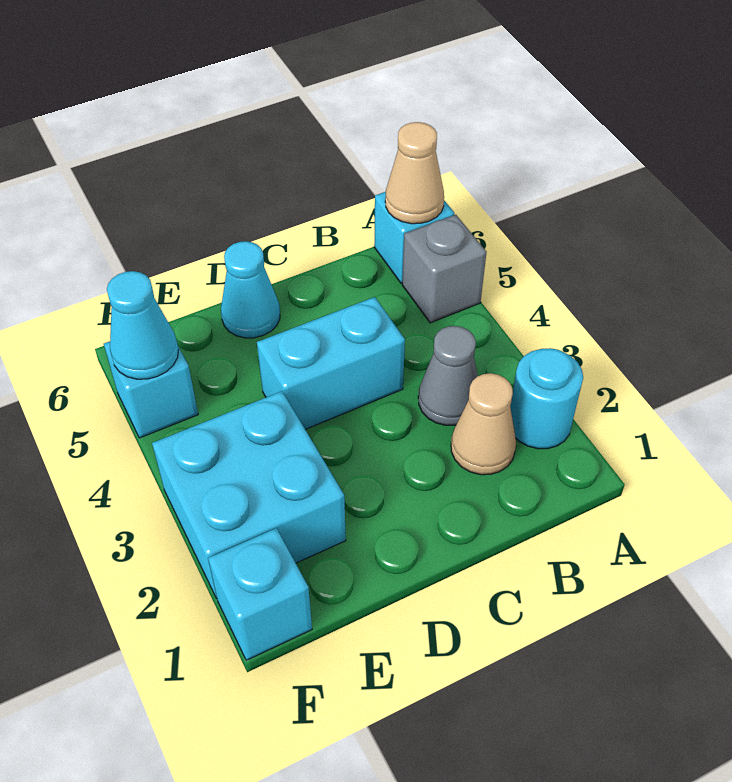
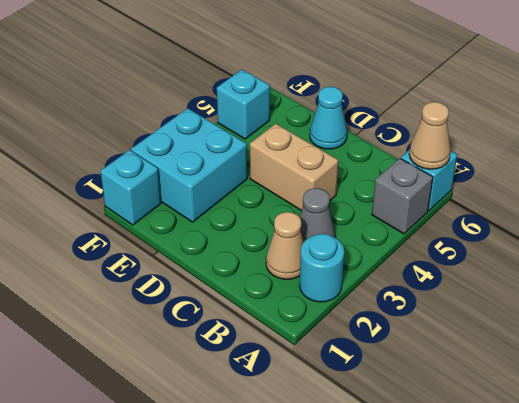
cyan 1x2 brick [257,297,405,429] -> tan 1x2 brick [250,124,339,211]
cyan 1x1 cone [107,271,178,379] -> none

